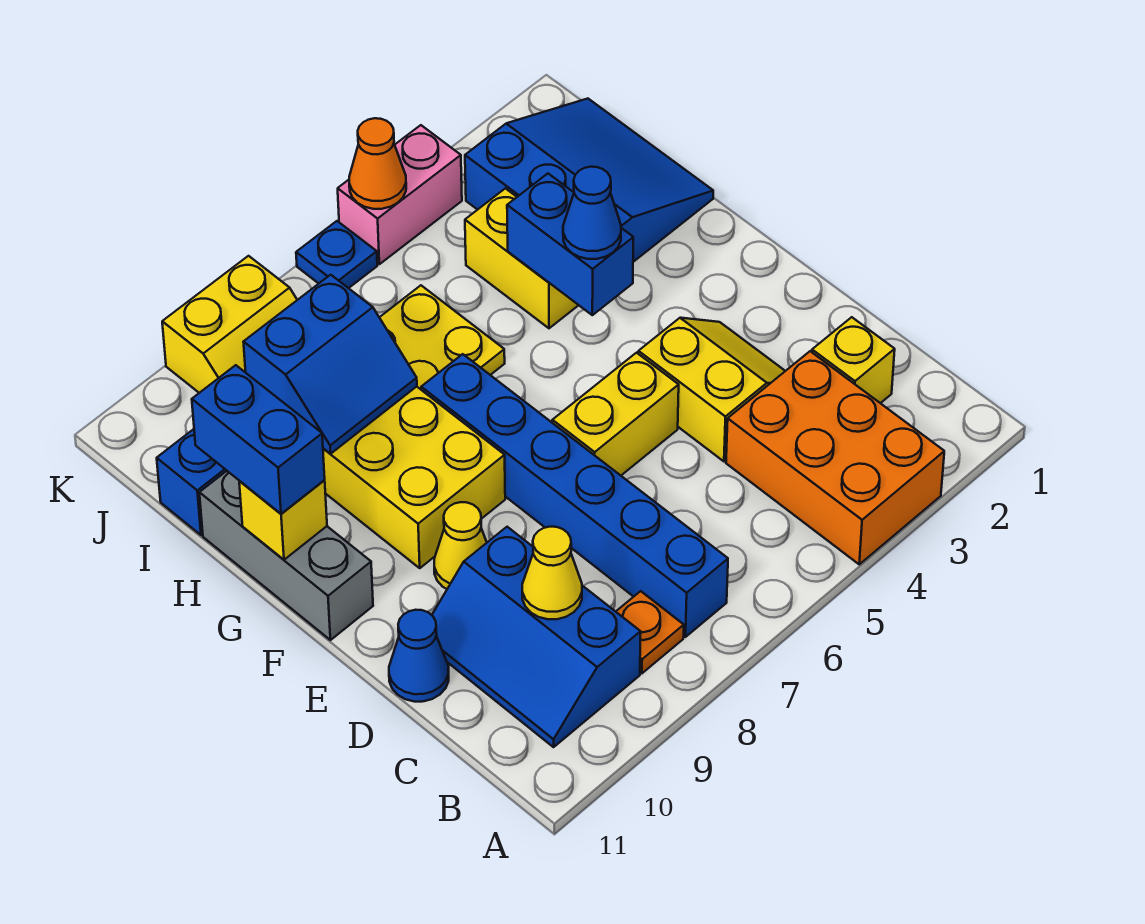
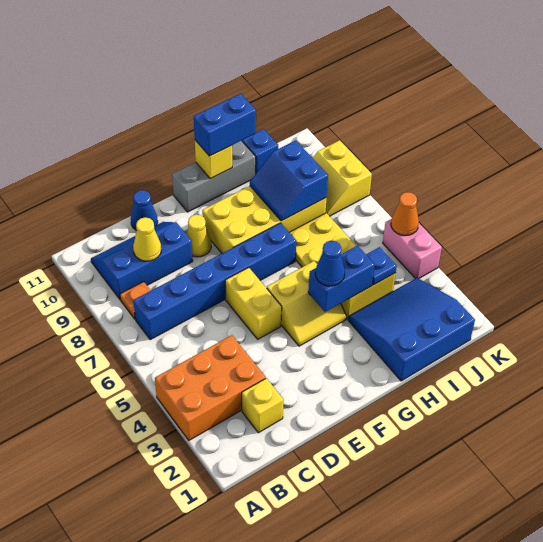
yellow 2x2 slope [638,318,785,461] -> yellow 2x2 slope moved to [267,261,346,346]
blue 3x3 slope [465,99,713,262] -> blue 3x3 slope turned to [348,278,475,381]
blue 1x1 plate [296,221,377,288] -> blue 1x1 plate moved to [366,247,397,285]

